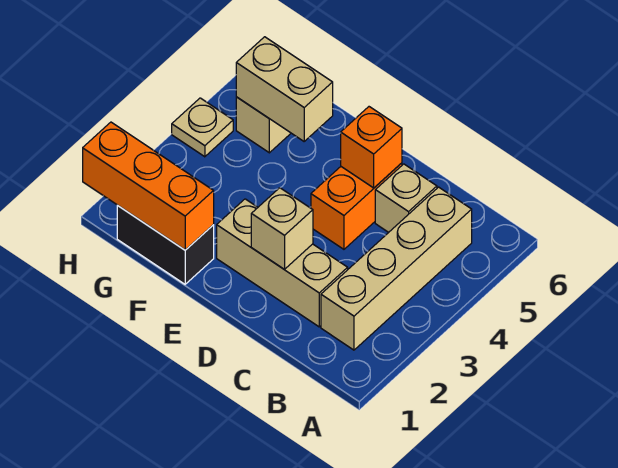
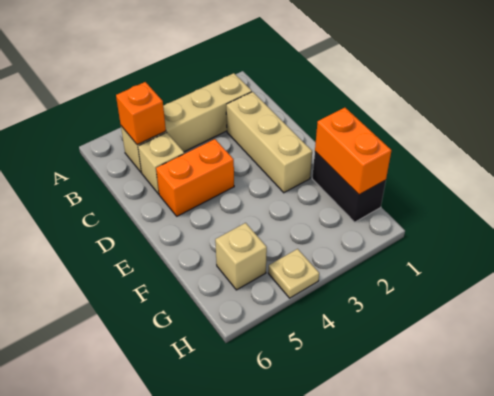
tan 1x1 brick [251,188,313,269] -> none
orange 1x1 brick [341,107,402,188] -> orange 1x1 brick moved to [116,82,166,145]
orange 1x3 brick [83,122,214,250] -> orange 1x2 brick [315,108,392,195]
tan 1x2 brick [236,37,333,141] -> none

